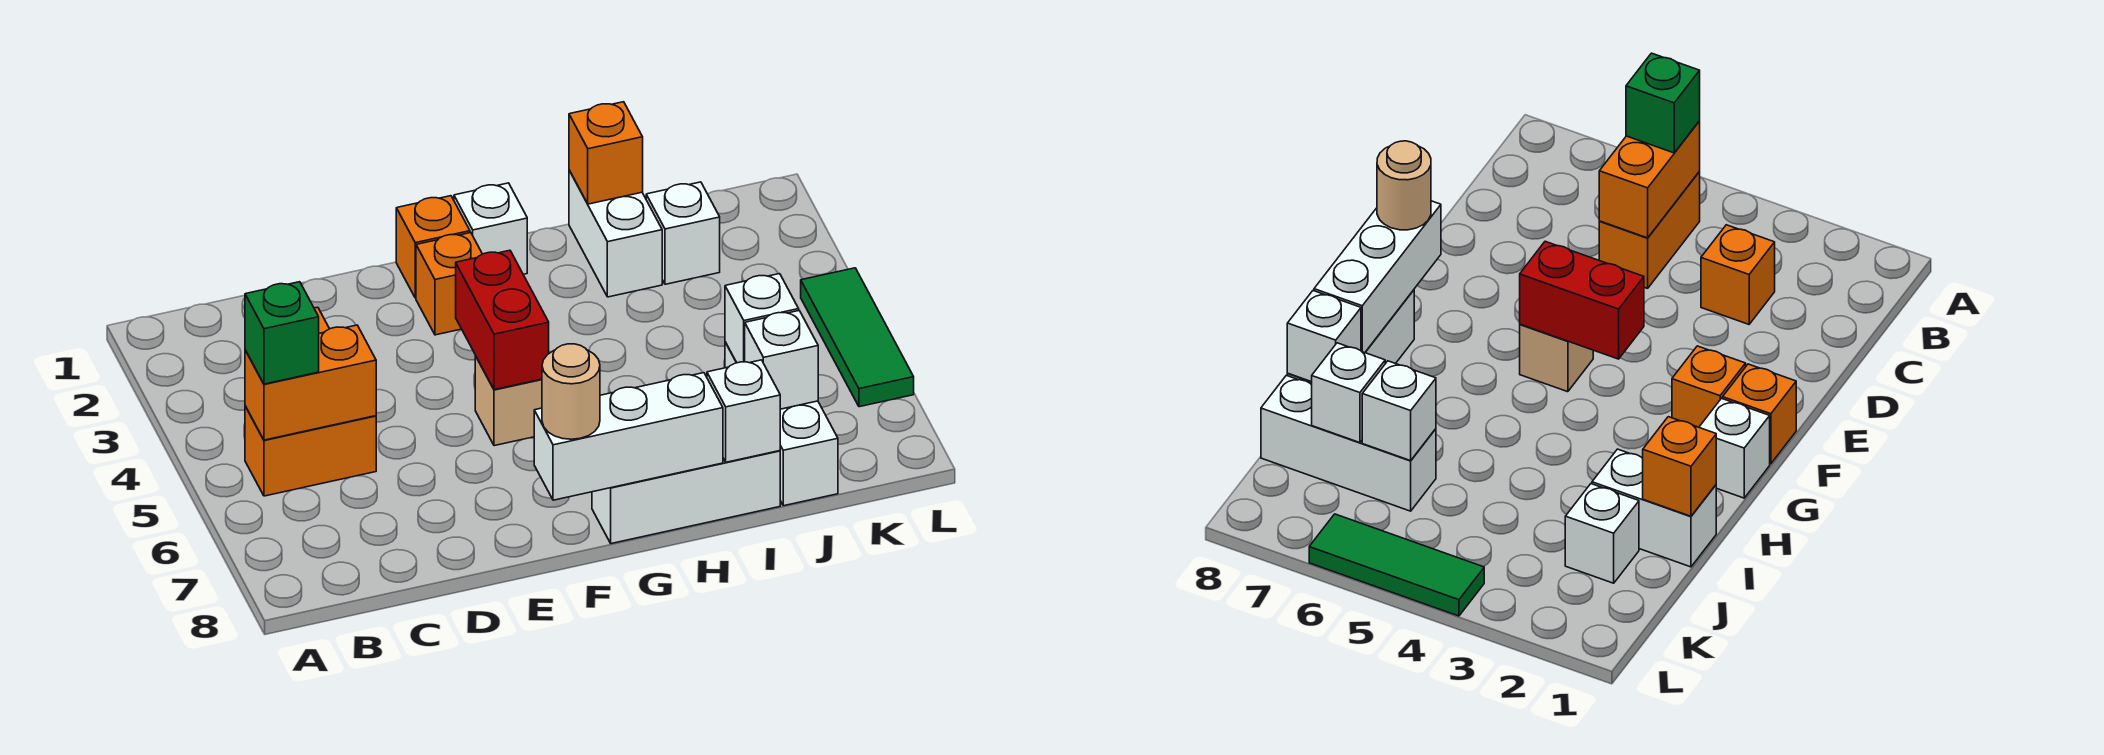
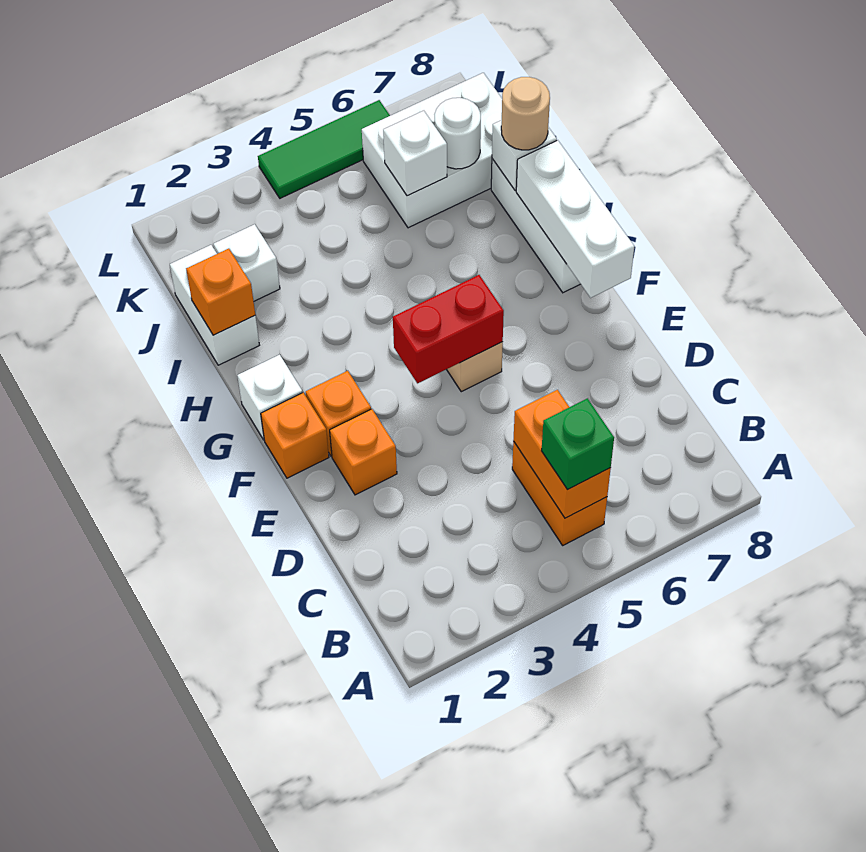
orange 1x1 brick [1701,225,1775,324] -> orange 1x1 brick moved to [330,409,397,495]
tan 1x1 round brick [542,344,600,439] -> tan 1x1 round brick moved to [501,77,550,150]
white 1x2 brick [569,170,662,297] -> white 1x2 brick turned to [170,245,259,365]
white 1x3 brick [725,342,838,506] -> white 2x3 brick [362,73,502,228]
white 1x1 brick [745,311,818,409] -> white 1x1 round brick [434,98,481,169]

